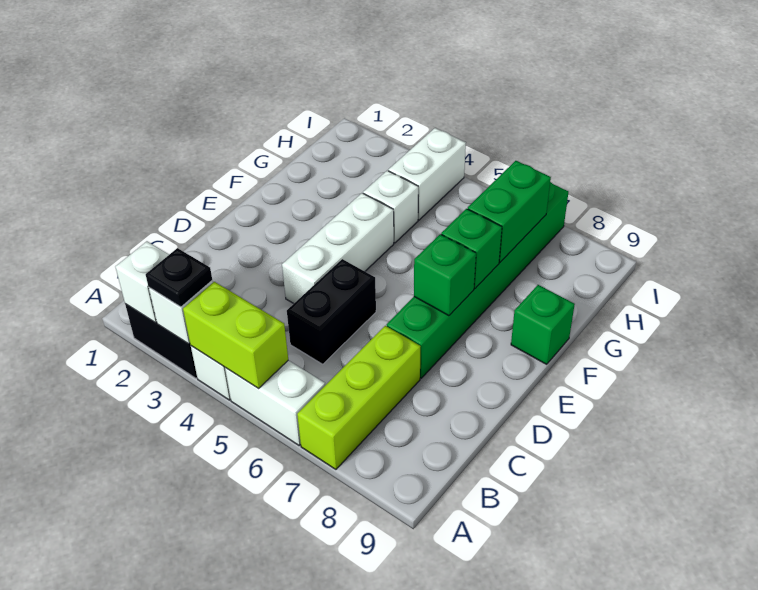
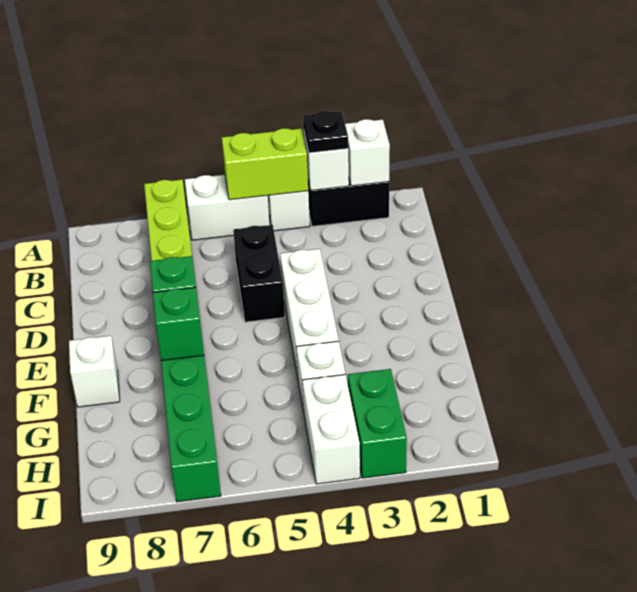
green 1x1 brick [511,285,575,364] -> white 1x1 brick [69,336,120,407]
green 1x2 brick [468,161,551,262] -> green 1x2 brick moved to [348,369,407,478]

